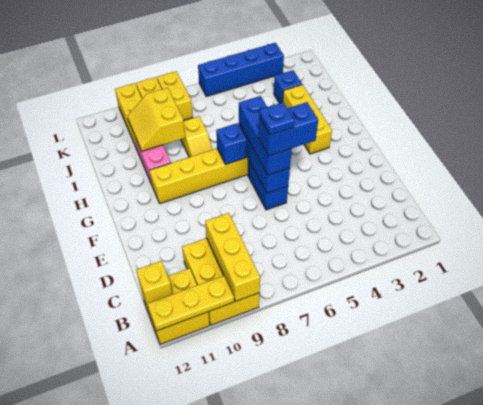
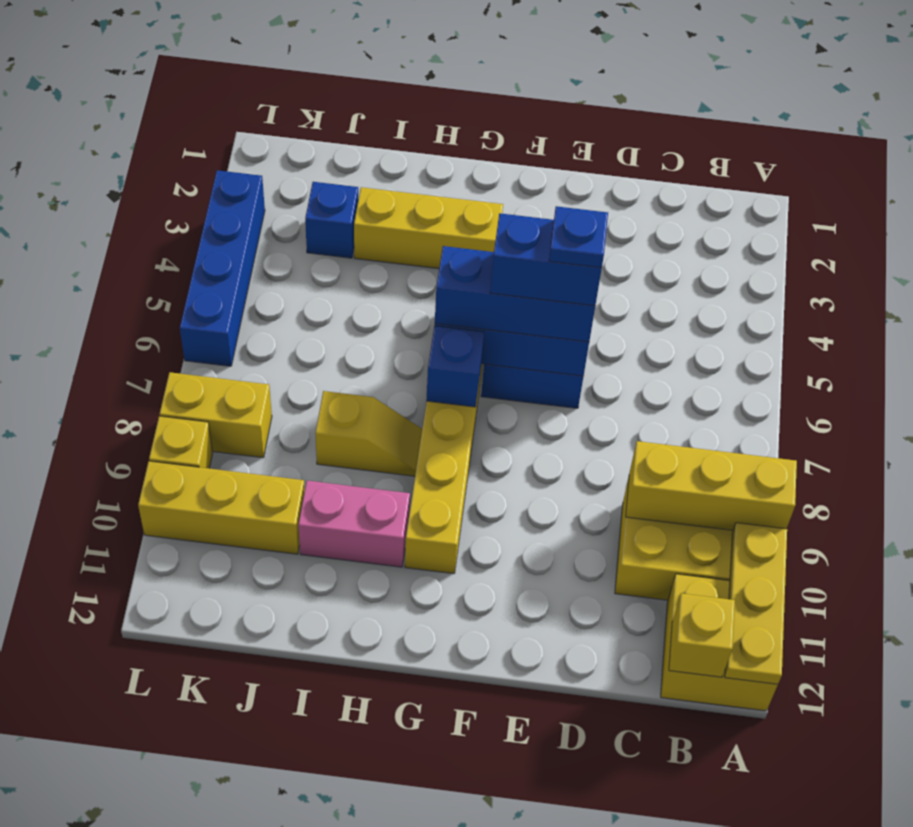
blue 1x2 brick [259,102,318,156] -> blue 1x2 brick turned to [490,213,602,306]
yellow 2x2 slope [127,88,185,151] -> none

